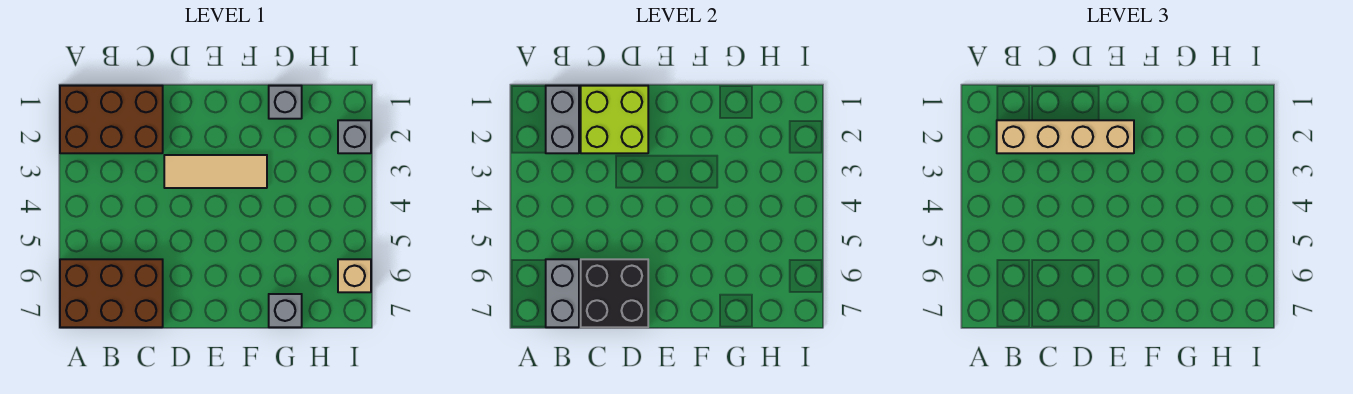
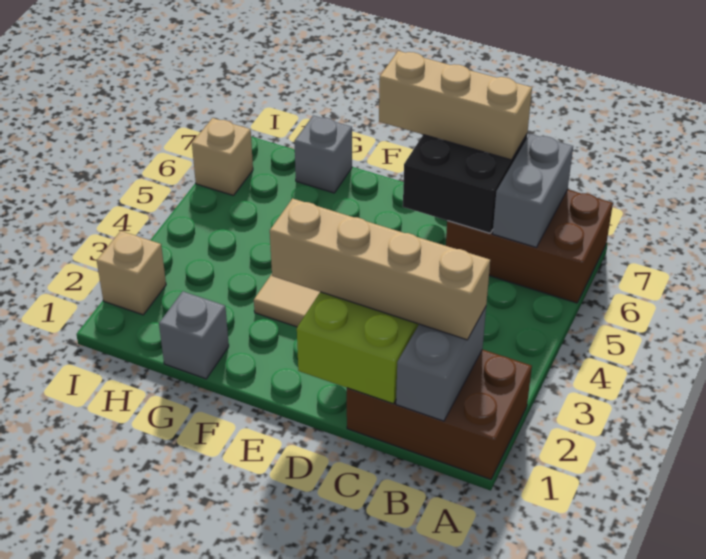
none -> tan 1x3 brick [379,51,532,160]
grey 1x1 brick [338,120,371,153] -> tan 1x1 brick [97,231,166,315]

